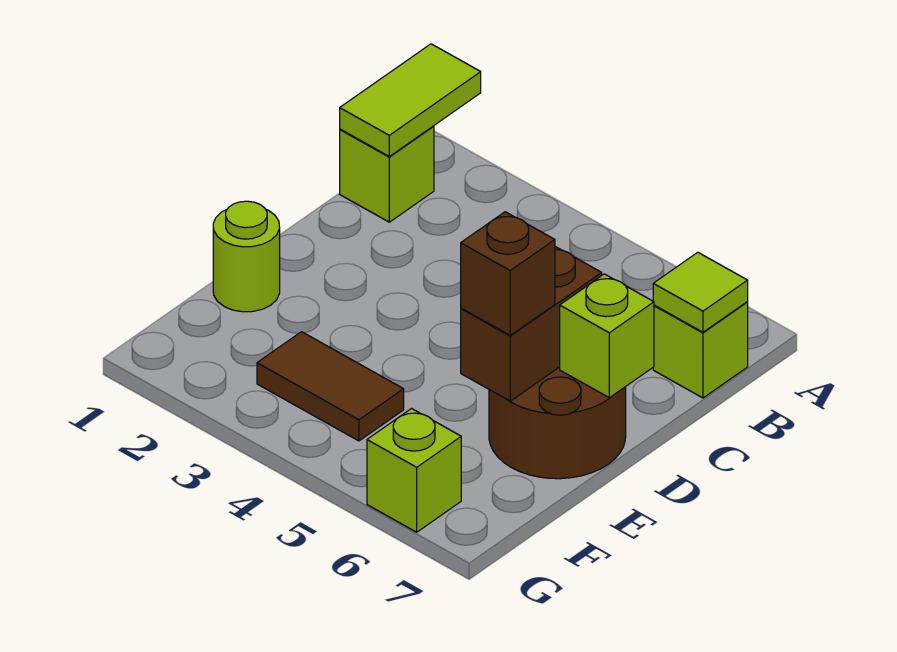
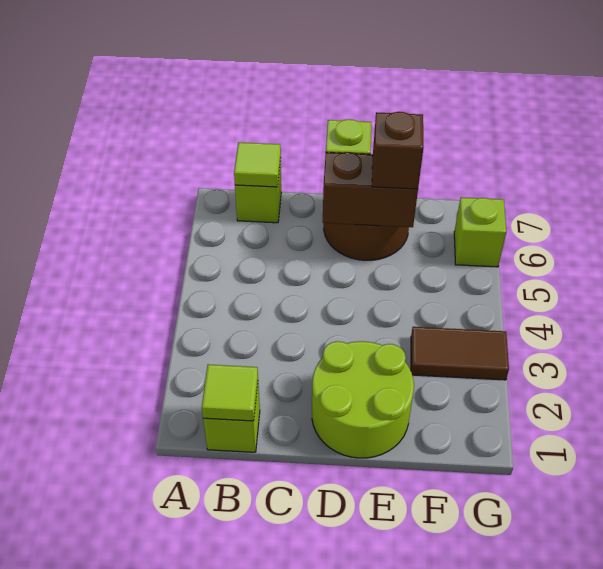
lime 1x2 tile [340,44,481,156] -> lime 1x1 tile [202,365,258,421]
lime 1x1 round brick [213,201,280,312] -> lime 2x2 round brick [312,341,414,458]
brown 1x2 tile [257,332,404,441] -> brown 1x2 tile turned to [411,327,509,380]

